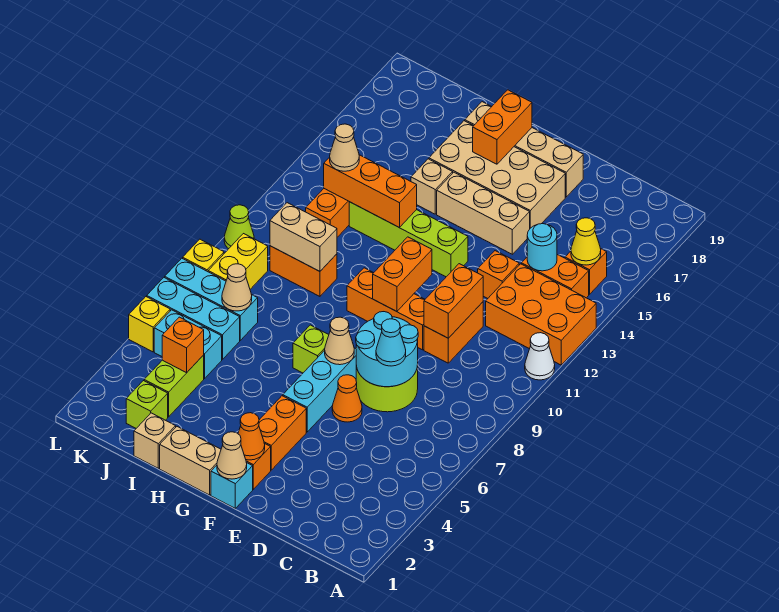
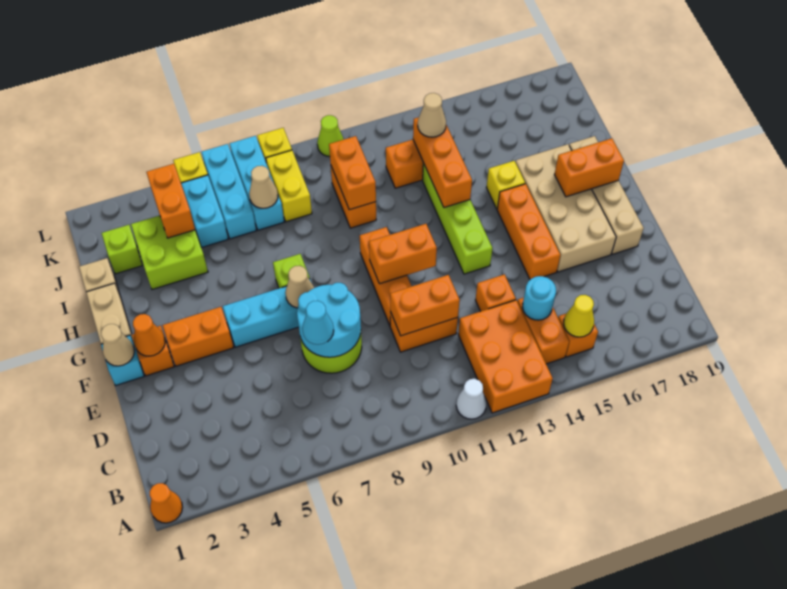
orange 1x1 cone [332,375,362,422] -> orange 1x1 cone moved to [150,483,182,523]
tan 1x3 brick [437,172,530,254] -> orange 1x3 brick [497,184,560,279]
tan 1x1 brick [411,159,453,214] -> yellow 1x1 brick [486,161,525,209]
tan 1x2 brick [270,203,337,271] -> orange 1x2 brick [329,136,376,210]
lime 1x2 brick [144,355,204,417] -> lime 2x2 brick [131,215,208,289]
orange 1x1 brick [162,317,204,373] -> orange 1x2 brick [146,164,195,238]
yellow 1x2 brick [208,234,268,289] -> yellow 1x2 brick turned to [266,150,312,222]

